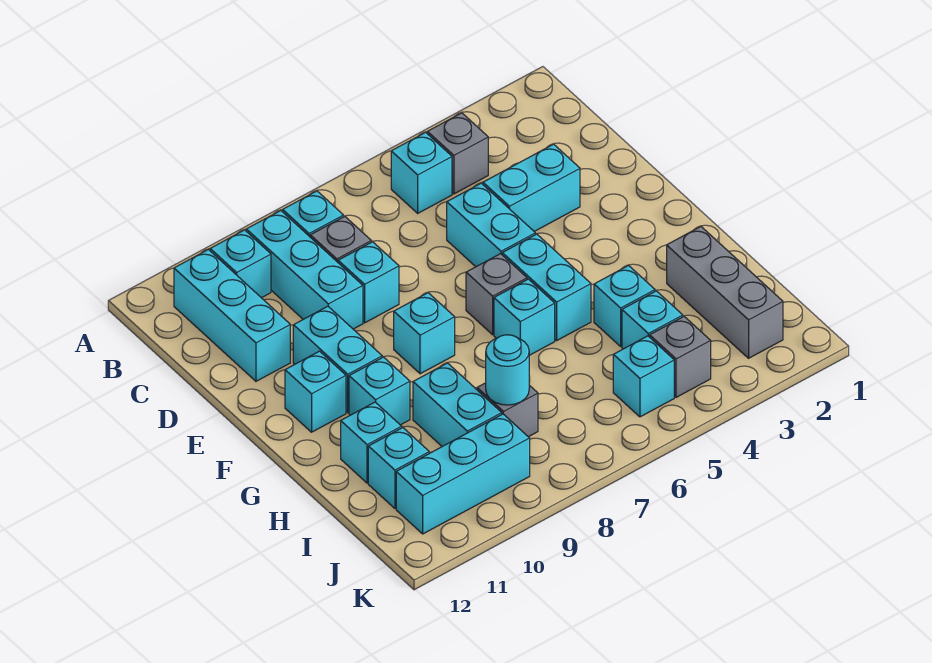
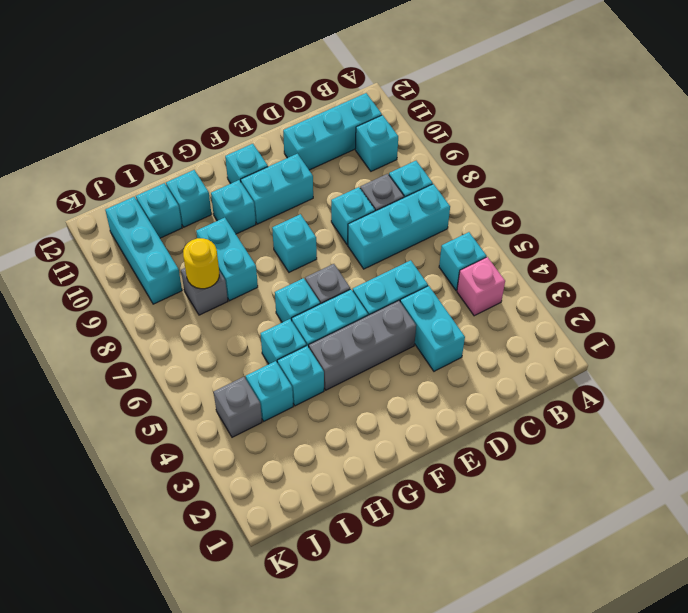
grey 1x1 brick [427,113,488,194] -> pink 1x1 brick [457,257,505,316]
cyan 1x3 brick [246,211,363,329] -> cyan 1x3 brick moved to [348,184,450,269]
grey 1x3 brick [667,227,783,358] -> grey 1x3 brick moved to [309,301,416,390]
cyan 1x2 brick [413,363,502,446] -> cyan 1x2 brick turned to [196,218,258,301]
cyan 1x1 round brick [486,335,529,405] -> yellow 1x1 round brick [183,238,219,289]
cyan 1x1 brick [613,336,674,417] -> cyan 1x1 brick moved to [261,319,306,364]

